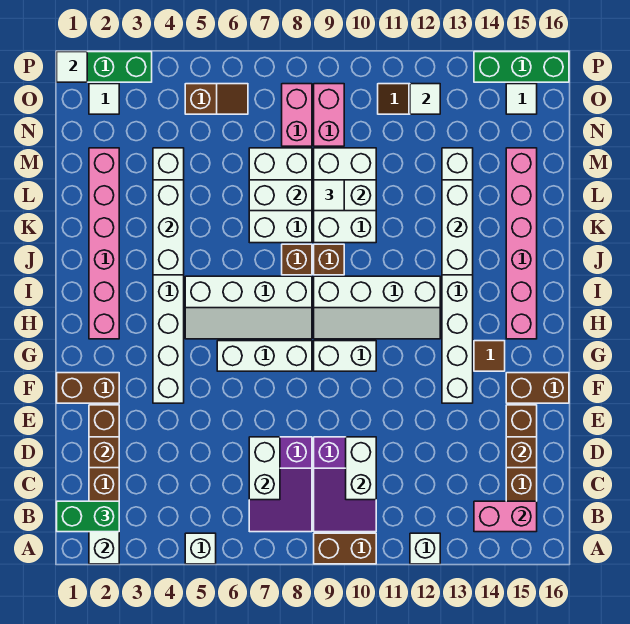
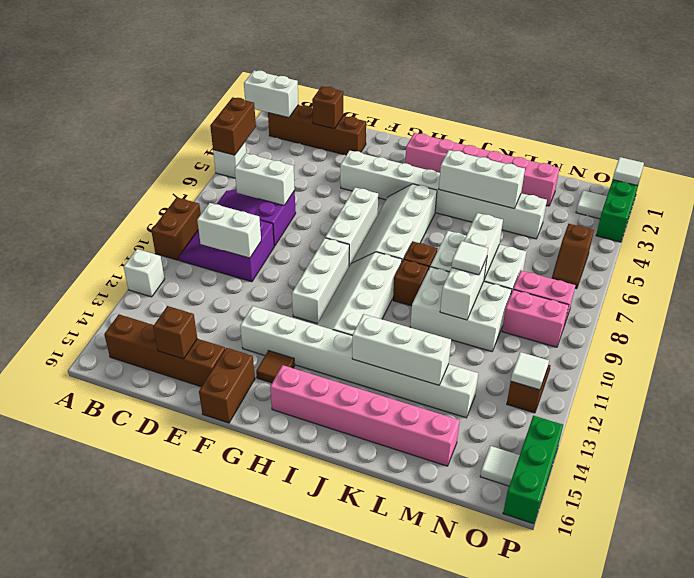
green 1x2 brick [57,501,119,532] -> none
pink 1x2 brick [474,501,537,532] -> none
brown 1x2 brick [57,373,119,403] -> brown 1x2 brick moved to [210,97,256,155]
white 1x2 brick [314,341,376,371] -> white 1x3 brick [292,238,349,323]

